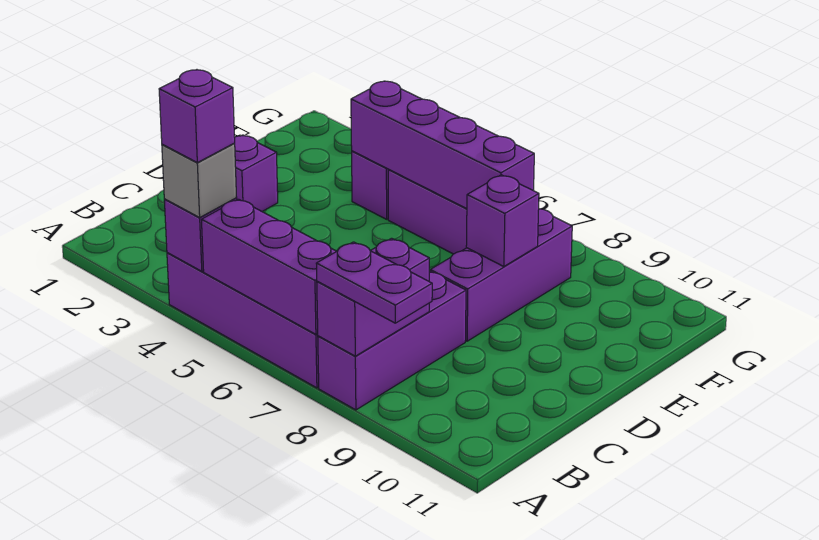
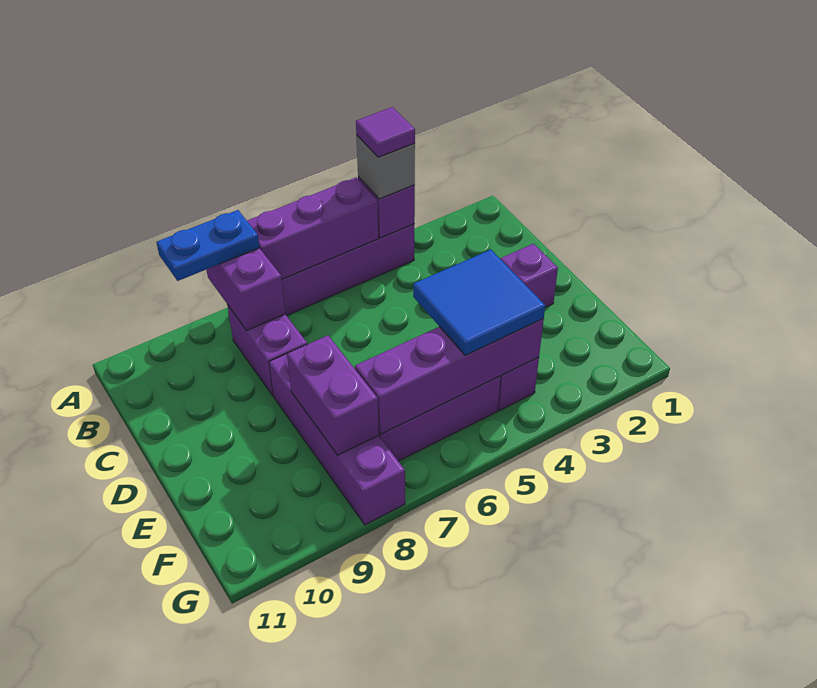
purple 1x1 brick [159,70,235,163] -> purple 1x1 tile [356,107,415,157]
purple 1x3 brick [318,271,466,410] -> purple 1x2 brick [228,306,307,395]
purple 1x2 plate [316,242,432,323] -> blue 1x2 plate [156,210,259,281]
purple 1x3 brick [430,209,572,341] -> purple 1x4 brick [269,354,405,525]
none -> blue 2x2 tile [413,250,545,355]
purple 1x1 brick [466,175,539,267] -> purple 1x2 brick [287,335,379,455]

